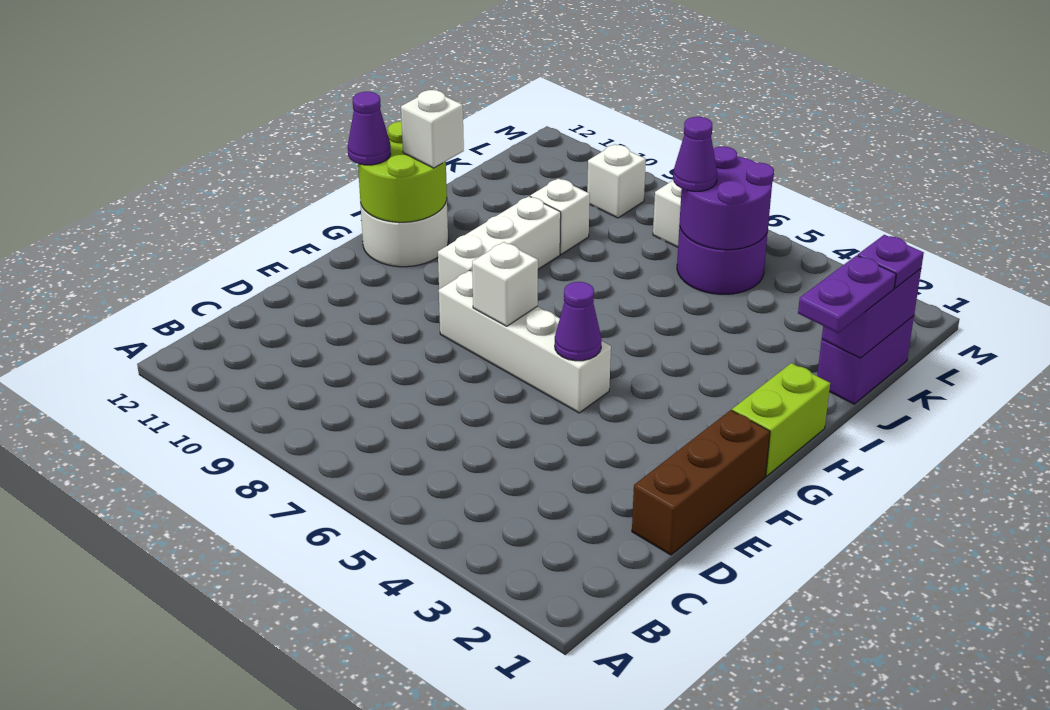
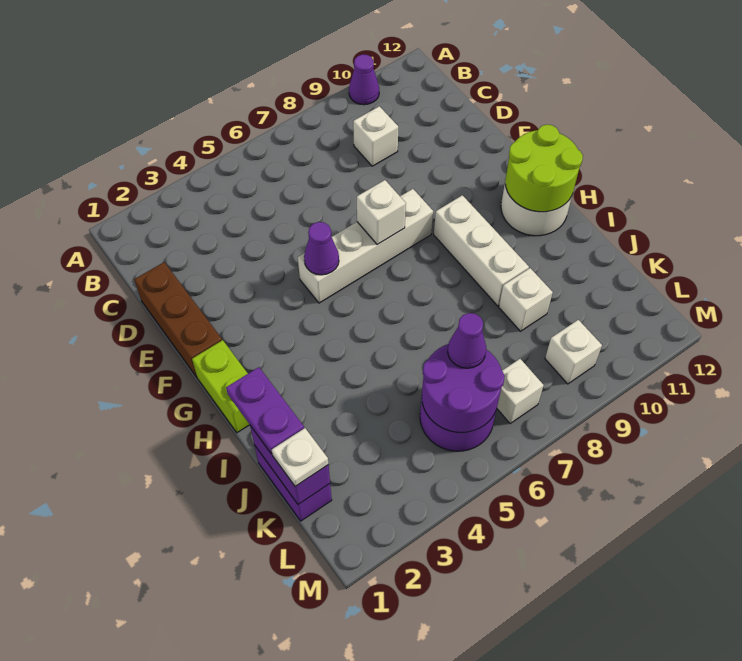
purple 1x1 cone [348,92,391,165] -> purple 1x1 cone moved to [349,54,379,105]
white 1x1 brick [401,90,464,168] -> white 1x1 brick moved to [353,106,398,166]
purple 1x1 plate [858,235,924,288] -> white 1x1 plate [272,428,328,486]

